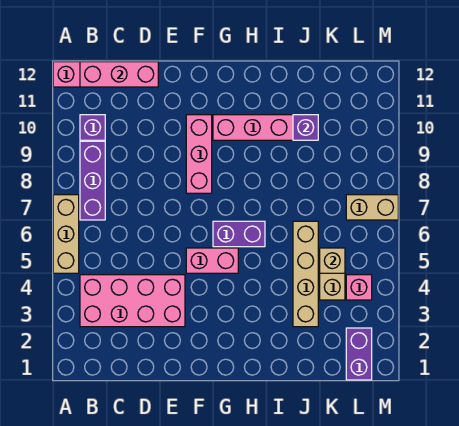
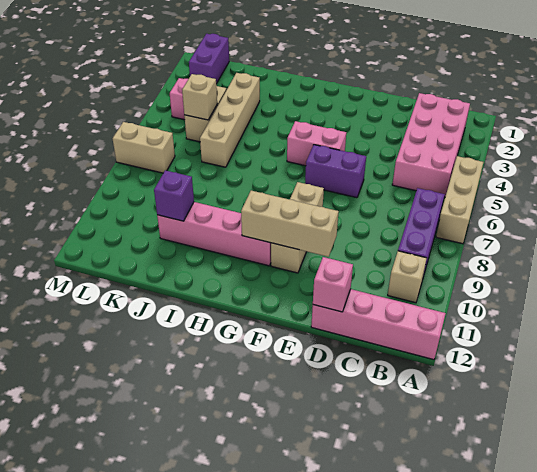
pink 2x4 brick [80,275,185,327] -> pink 2x4 brick turned to [392,93,470,197]
purple 1x1 brick [80,115,105,140] -> tan 1x1 brick [388,251,427,303]
pink 1x3 brick [80,62,158,87] -> pink 1x1 brick [313,257,353,312]
none -> tan 1x3 brick [241,191,339,257]
pink 1x3 brick [186,115,212,193] -> tan 1x3 brick [271,182,324,273]
purple 1x2 brick [213,221,265,247] -> purple 1x2 brick moved to [305,145,366,198]

